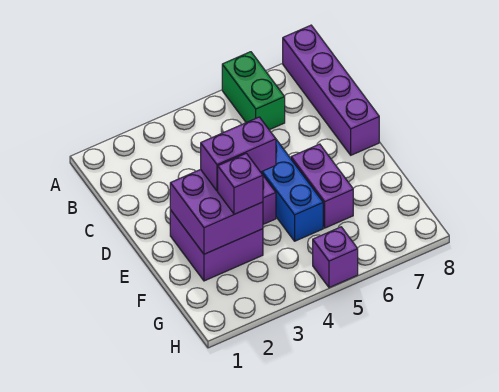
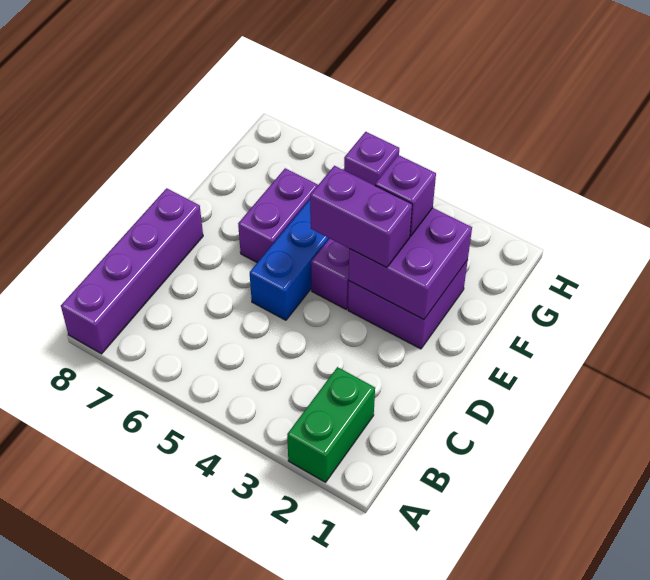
green 1x2 brick [222,52,285,130] -> green 1x2 brick moved to [287,367,375,482]

